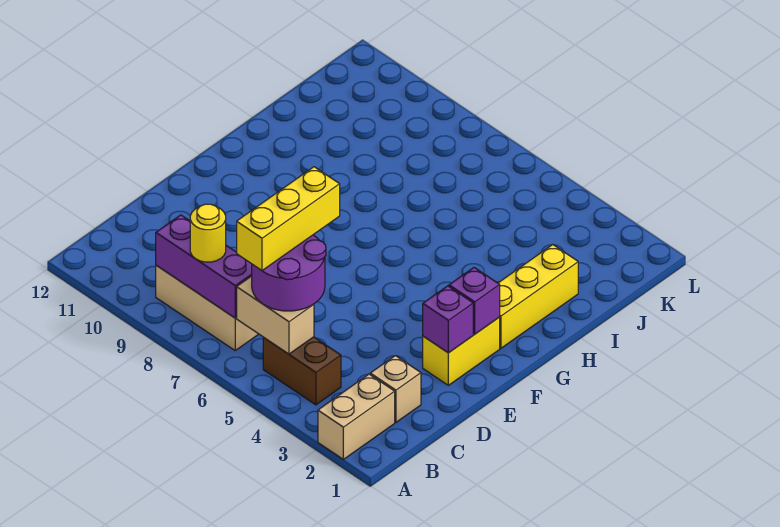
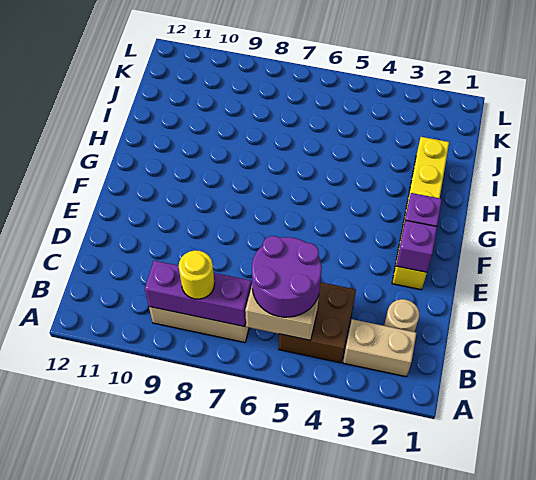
tan 1x2 brick [318,374,395,459] -> tan 1x2 brick turned to [343,319,416,377]
brown 1x2 brick [263,337,341,405] -> brown 2x2 brick [279,282,356,363]
yellow 1x3 brick [237,167,340,271] -> none
tan 1x1 brick [370,356,421,422] -> tan 1x1 round brick [384,299,419,332]

